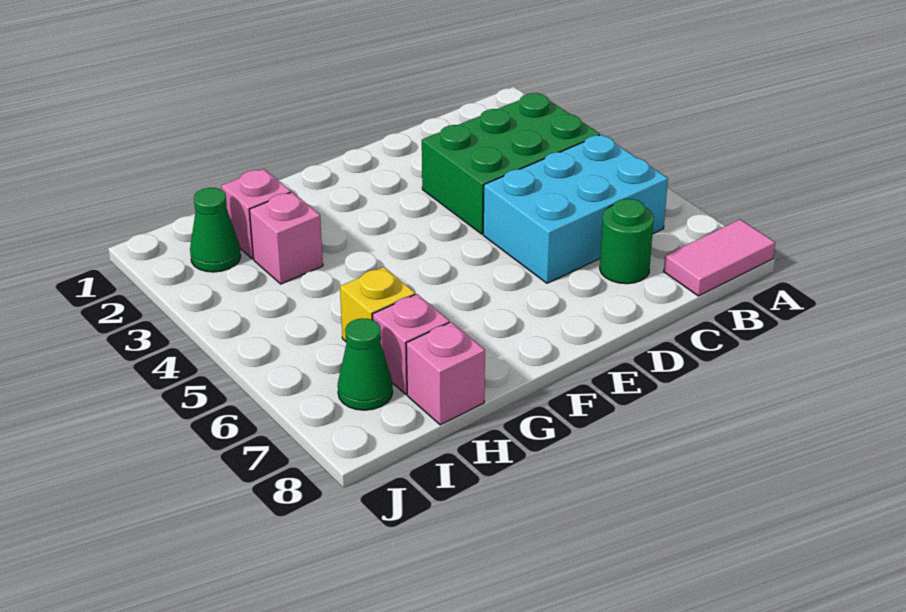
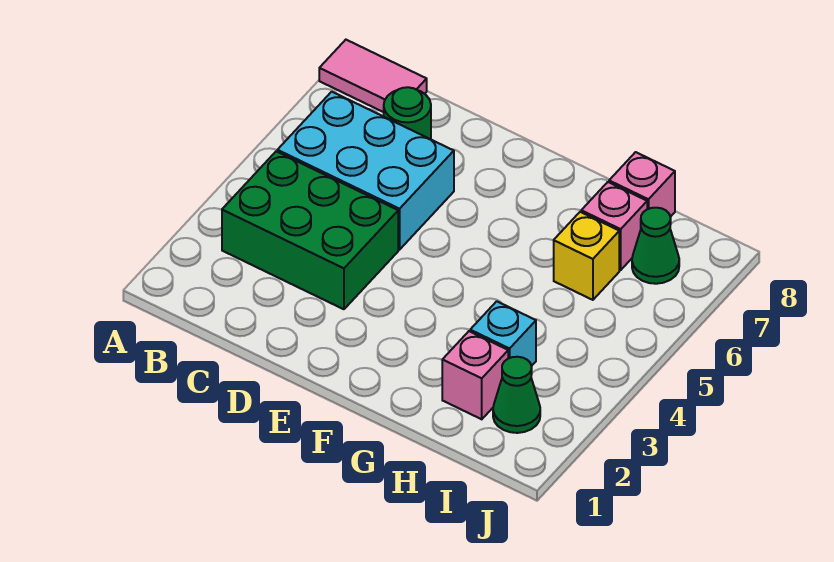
pink 1x1 brick [249,192,323,284] -> cyan 1x1 brick [470,301,536,366]

